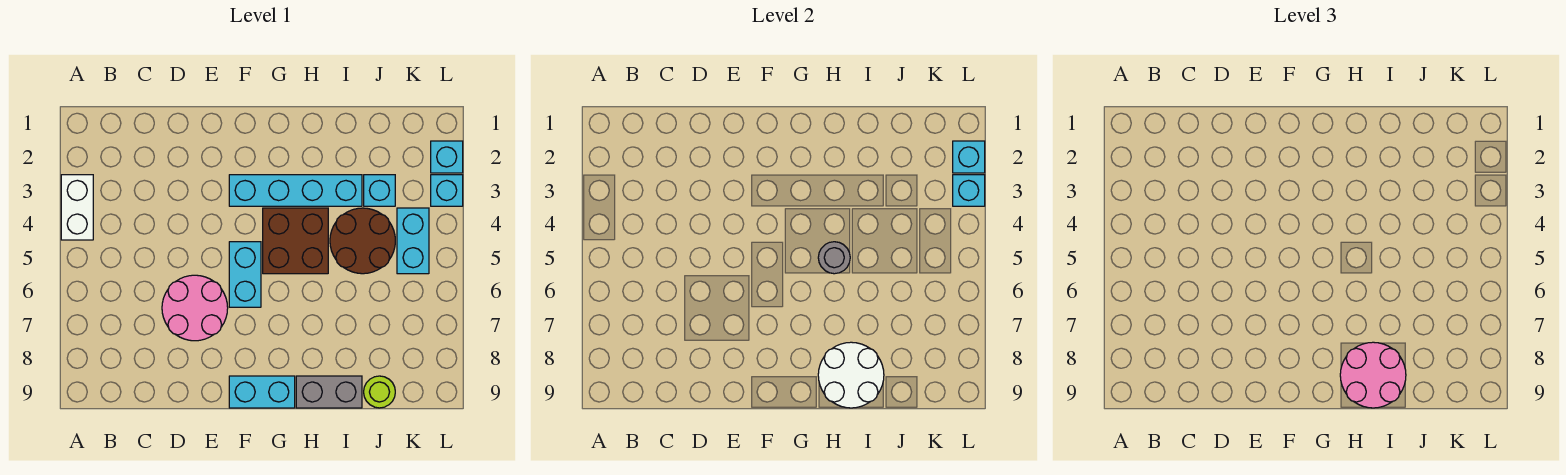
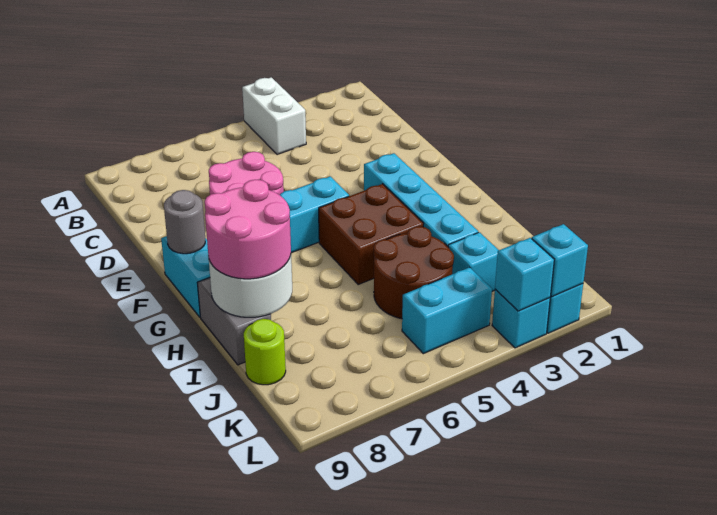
white 1x2 brick [61,175,93,240] -> white 1x2 brick turned to [242,77,306,155]
grey 1x1 round brick [818,242,850,274] -> grey 1x1 round brick moved to [164,190,205,254]

